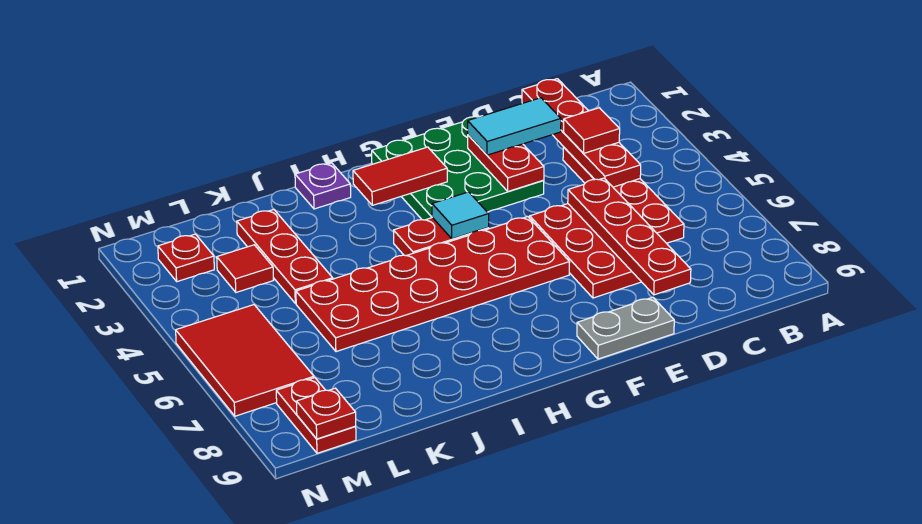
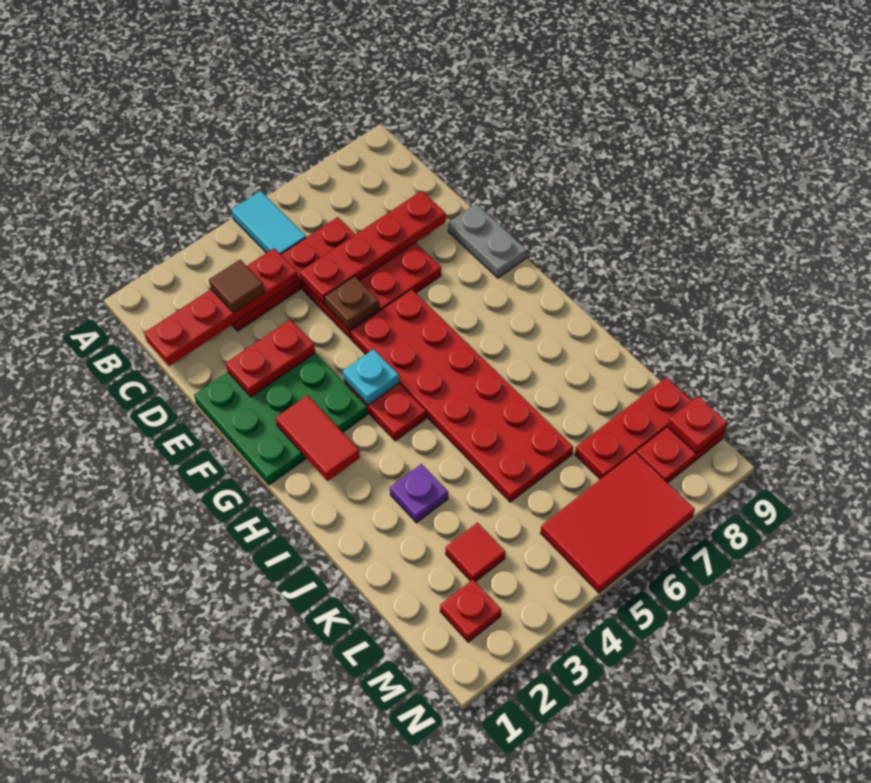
red 1x1 tile [564,108,620,153] -> brown 1x1 tile [209,260,265,313]
cyan 1x2 tile [468,98,561,155] -> cyan 1x2 tile moved to [231,191,306,254]
none -> brown 1x1 plate [324,276,379,329]
cyan 1x1 tile [432,192,489,239] -> cyan 1x1 plate [343,349,399,405]
purple 1x1 plate [295,163,351,209] -> purple 1x1 plate moved to [390,464,448,523]
red 1x3 plate [237,210,333,303] -> red 1x3 plate moved to [575,378,692,479]

